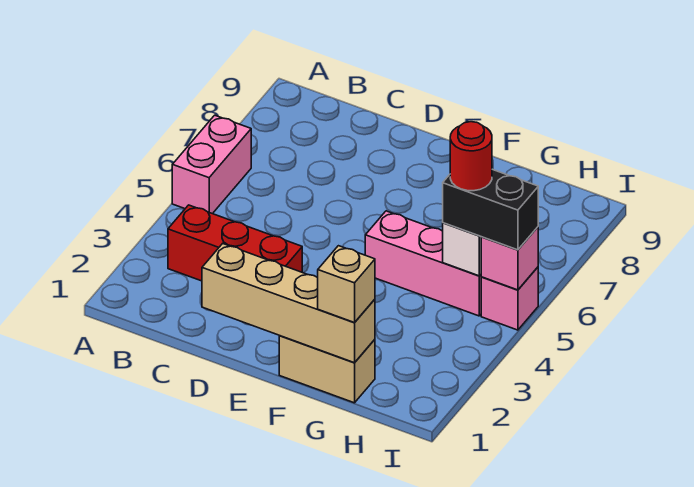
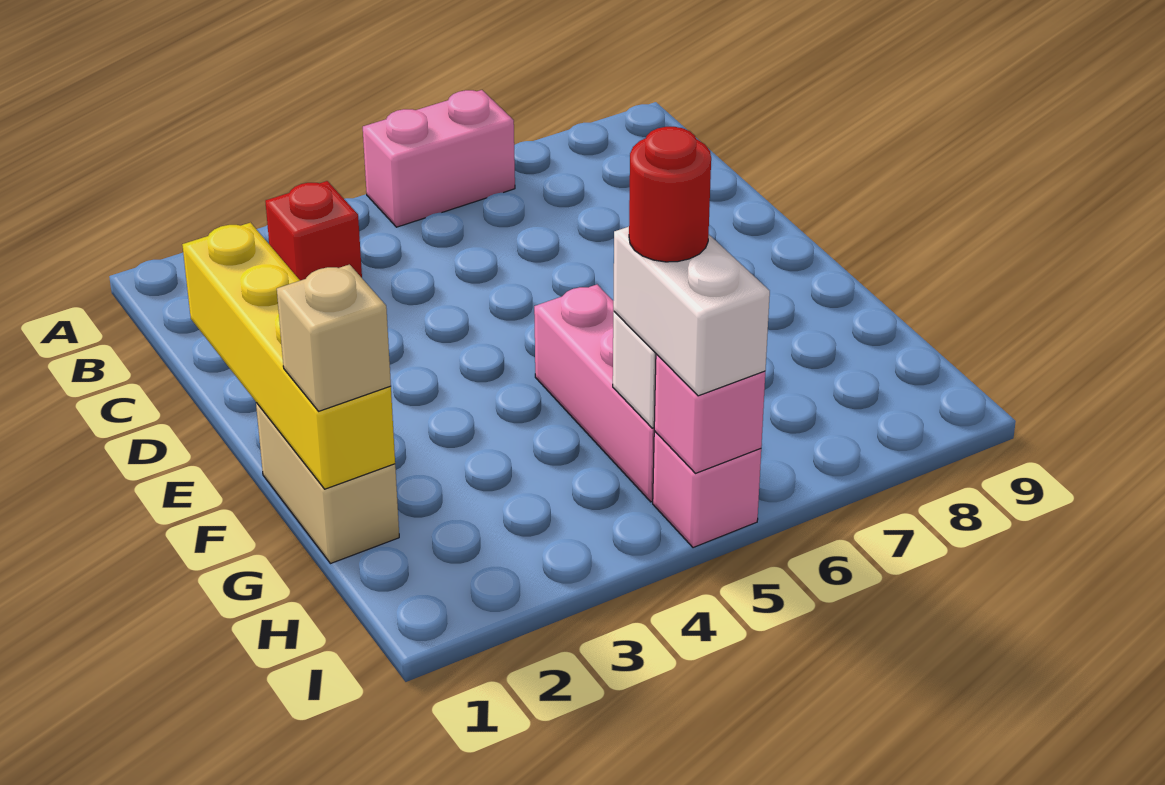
red 1x3 brick [168,205,302,281] -> red 1x1 brick [265,181,362,281]
tan 1x4 brick [202,244,375,363] -> yellow 1x4 brick [182,223,395,489]
black 1x2 brick [443,169,538,250] -> white 1x2 brick [613,227,770,396]

